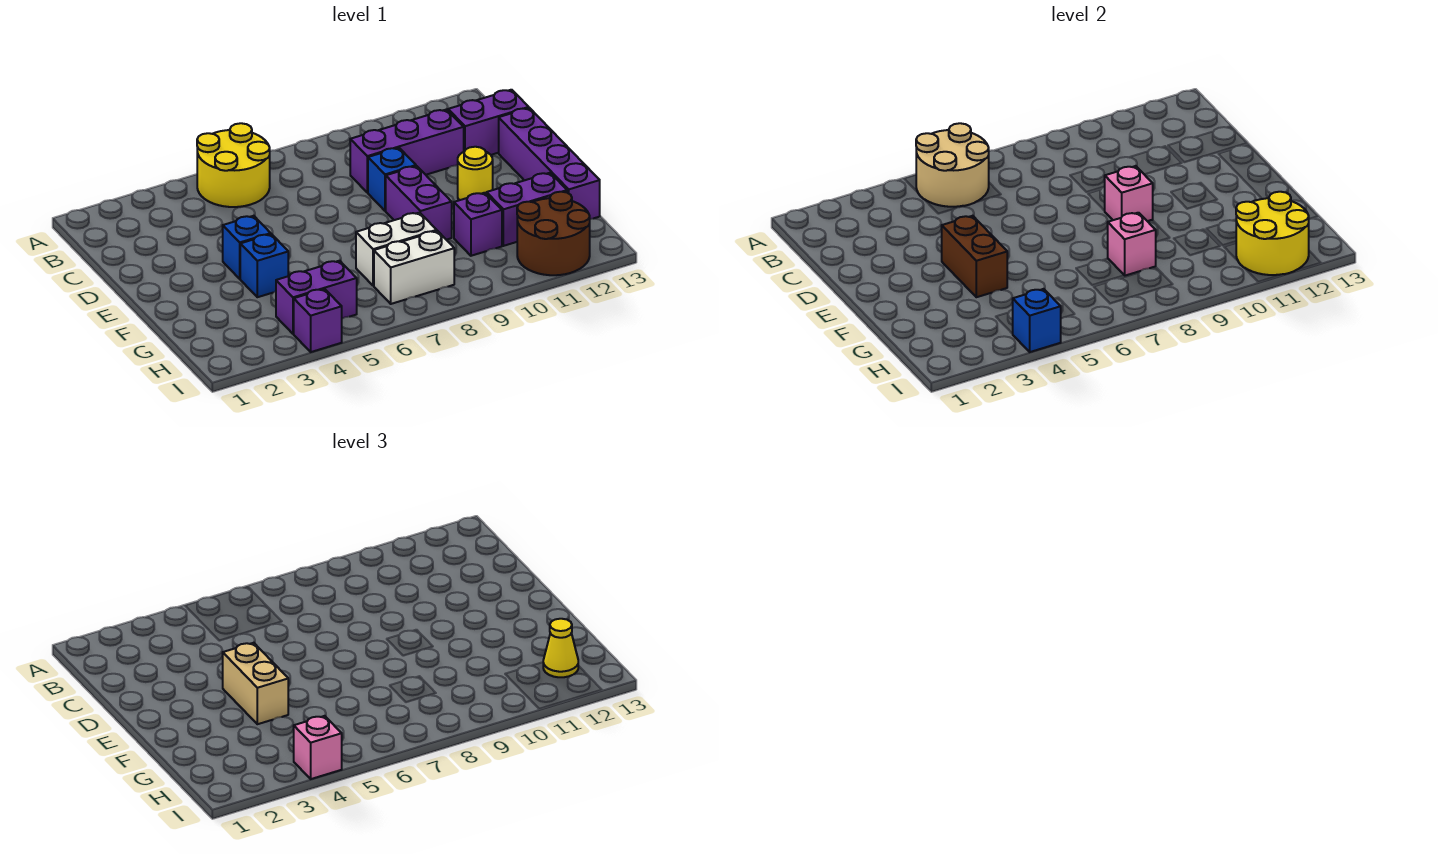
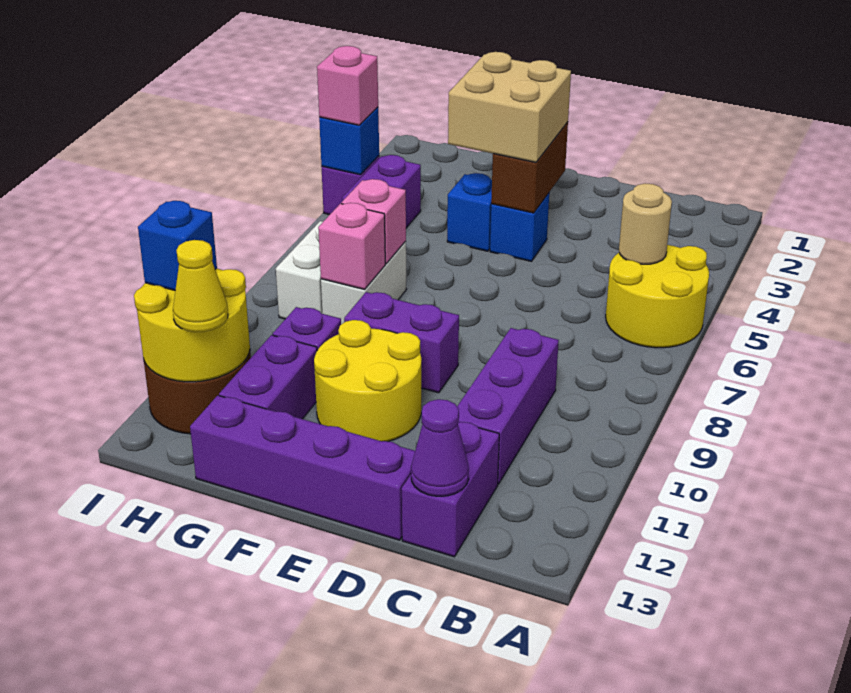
tan 2x2 round brick [916,123,989,207] -> tan 1x1 round brick [619,183,672,264]
none -> purple 1x1 cone [411,399,469,496]
blue 1x1 brick [368,148,416,211] -> blue 1x1 brick moved to [138,201,217,290]
brown 1x2 brick [942,216,1007,297] -> brown 1x2 brick turned to [491,122,568,213]
tan 1x2 brick [223,643,288,724] -> tan 2x2 brick [448,52,571,162]
pink 1x1 brick [1104,166,1153,221] -> pink 1x1 brick moved to [341,179,406,264]
yellow 1x1 round brick [458,147,493,200] -> yellow 2x2 round brick [314,320,421,441]

